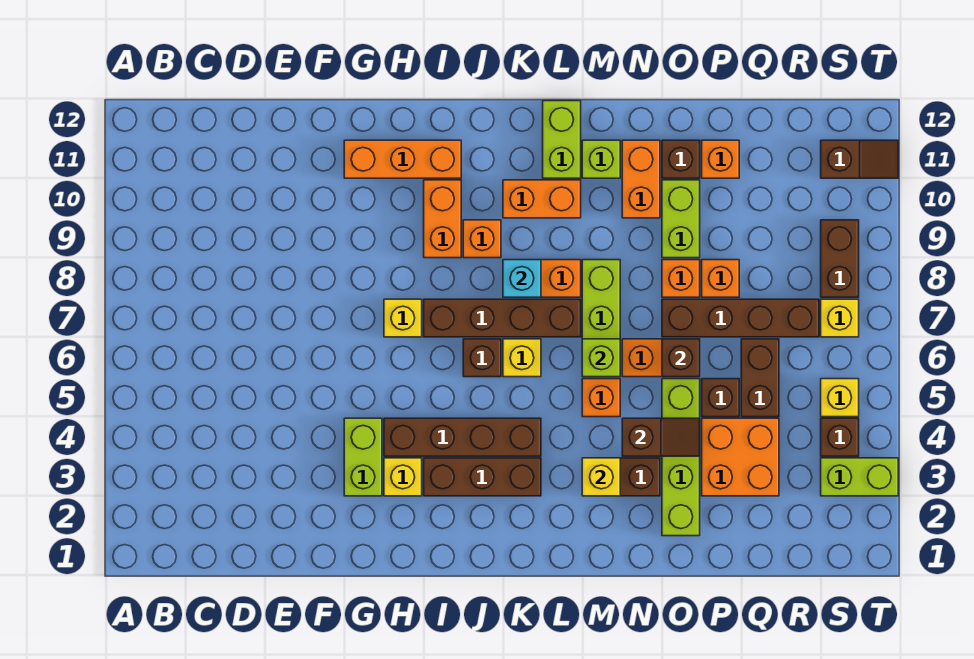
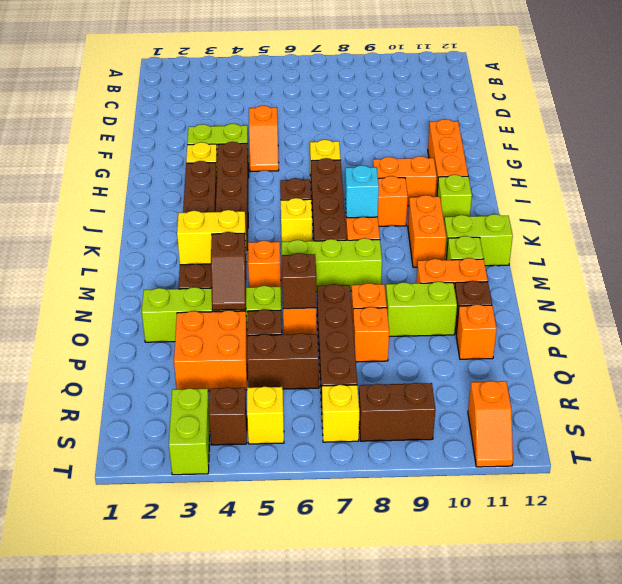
none -> orange 1x2 slope [249,106,279,172]
yellow 1x1 brick [582,458,620,496] -> yellow 1x2 brick [177,210,246,265]
lime 1x1 brick [582,339,620,377] -> lime 1x1 brick moved to [437,175,472,221]
brown 1x2 slope [821,140,898,178] -> orange 1x2 slope [468,381,513,467]

